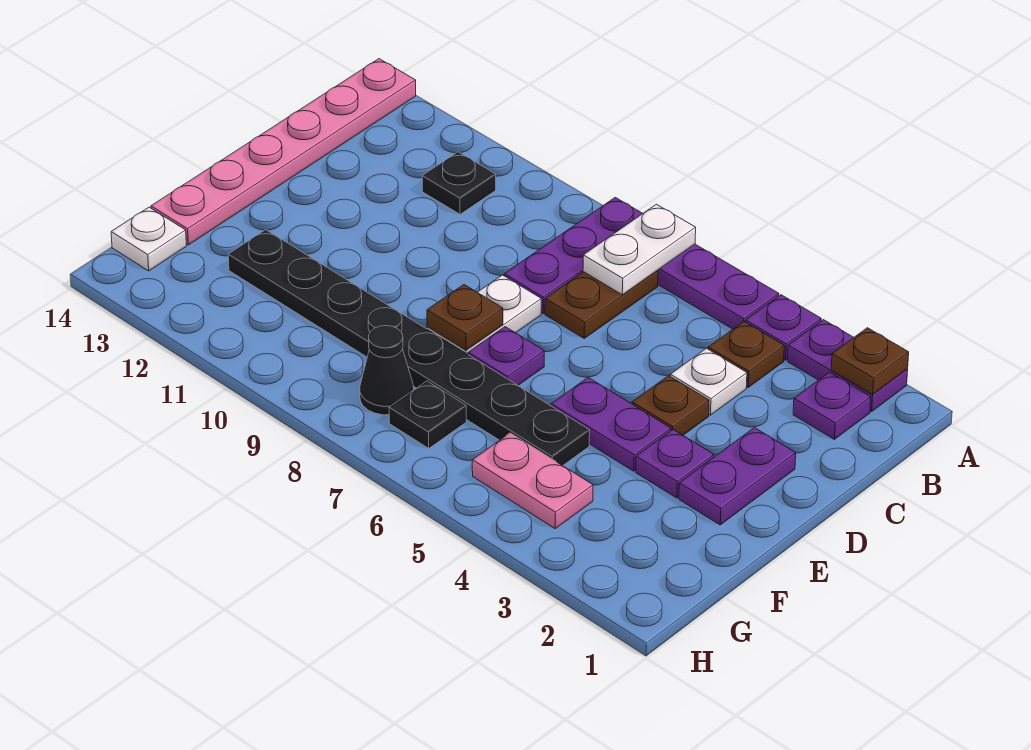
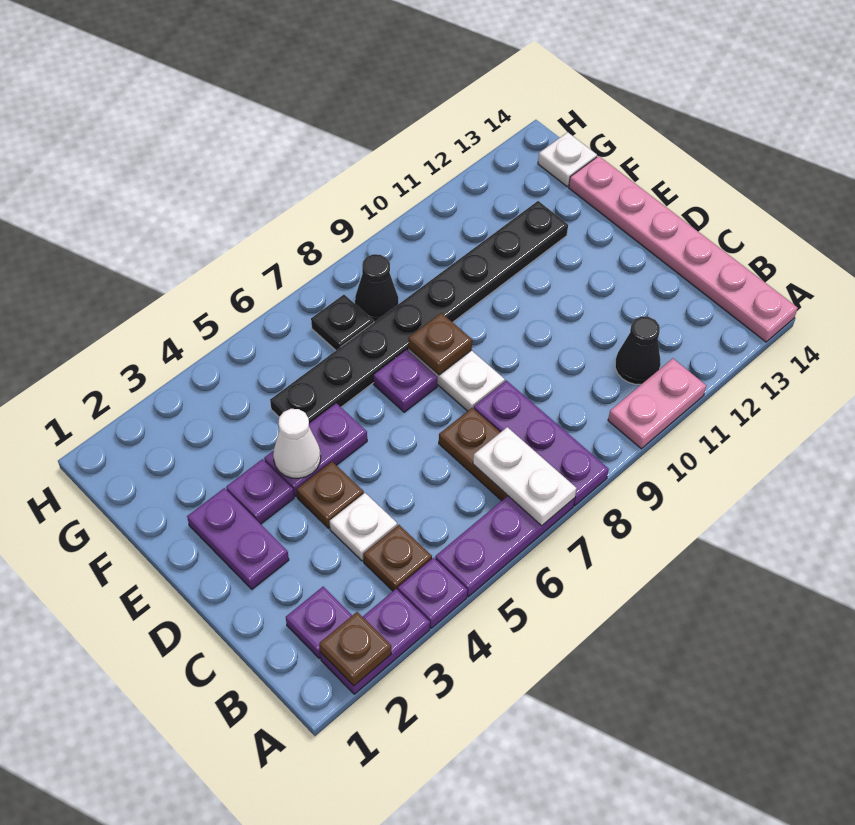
black 1x1 plate [422,152,496,214] -> black 1x1 cone [615,316,661,384]
none -> white 1x1 cone [273,409,321,478]
pink 1x2 plate [472,433,593,529] -> pink 1x2 plate moved to [608,358,706,449]

